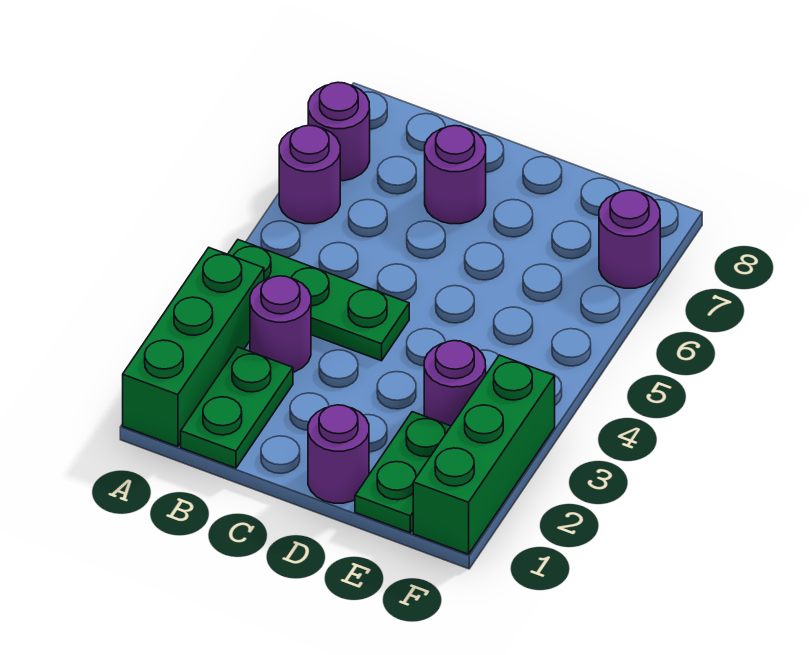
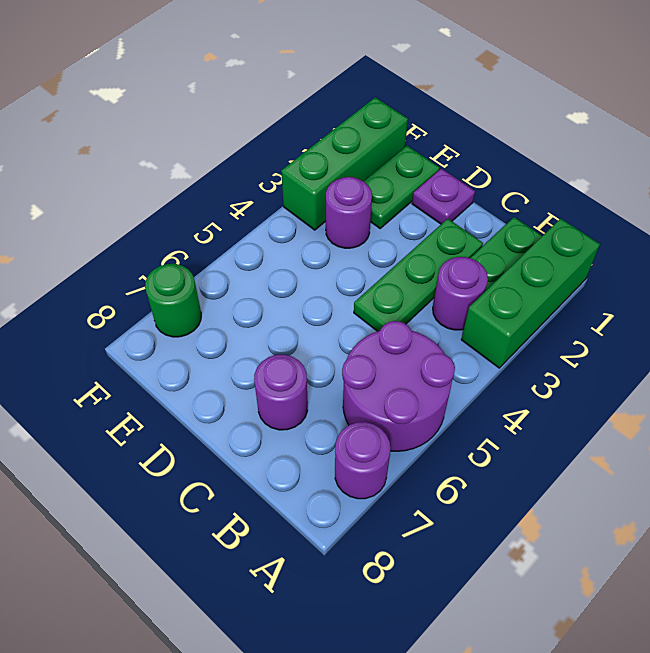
green 1x3 plate [228,240,409,361] -> green 1x3 plate turned to [354,219,483,331]
purple 1x1 round brick [279,125,340,224] -> purple 2x2 round brick [342,321,455,451]
purple 1x1 round brick [308,405,369,503] -> purple 1x1 plate [412,169,475,224]
purple 1x1 round brick [599,190,660,288] -> green 1x1 round brick [145,264,201,337]

